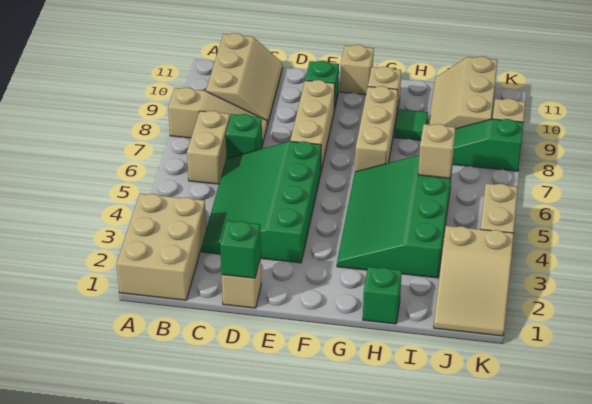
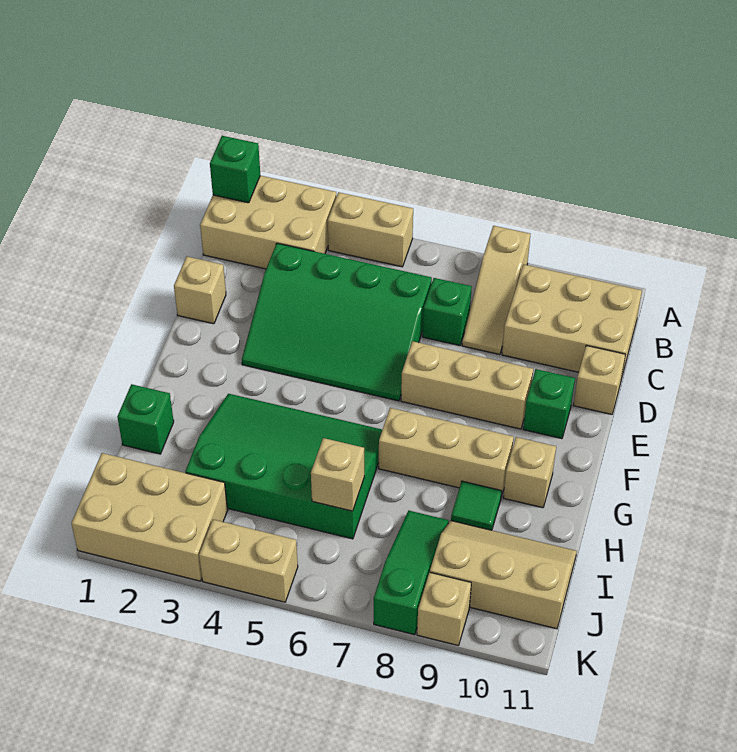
tan 1x2 brick [187,111,230,184] -> tan 1x2 brick moved to [328,192,413,267]
tan 2x3 slope [206,33,283,125] -> tan 2x3 brick [502,264,642,375]
green 3x4 slope [202,141,321,263] -> green 3x4 slope turned to [242,243,432,401]
green 1x1 brick [220,221,261,278] -> green 1x1 brick moved to [210,136,260,203]
tan 1x1 brick [340,45,374,95] -> tan 1x1 brick moved to [573,346,625,414]
tan 2x3 slope [434,226,514,336] -> tan 2x3 brick [71,453,228,581]

